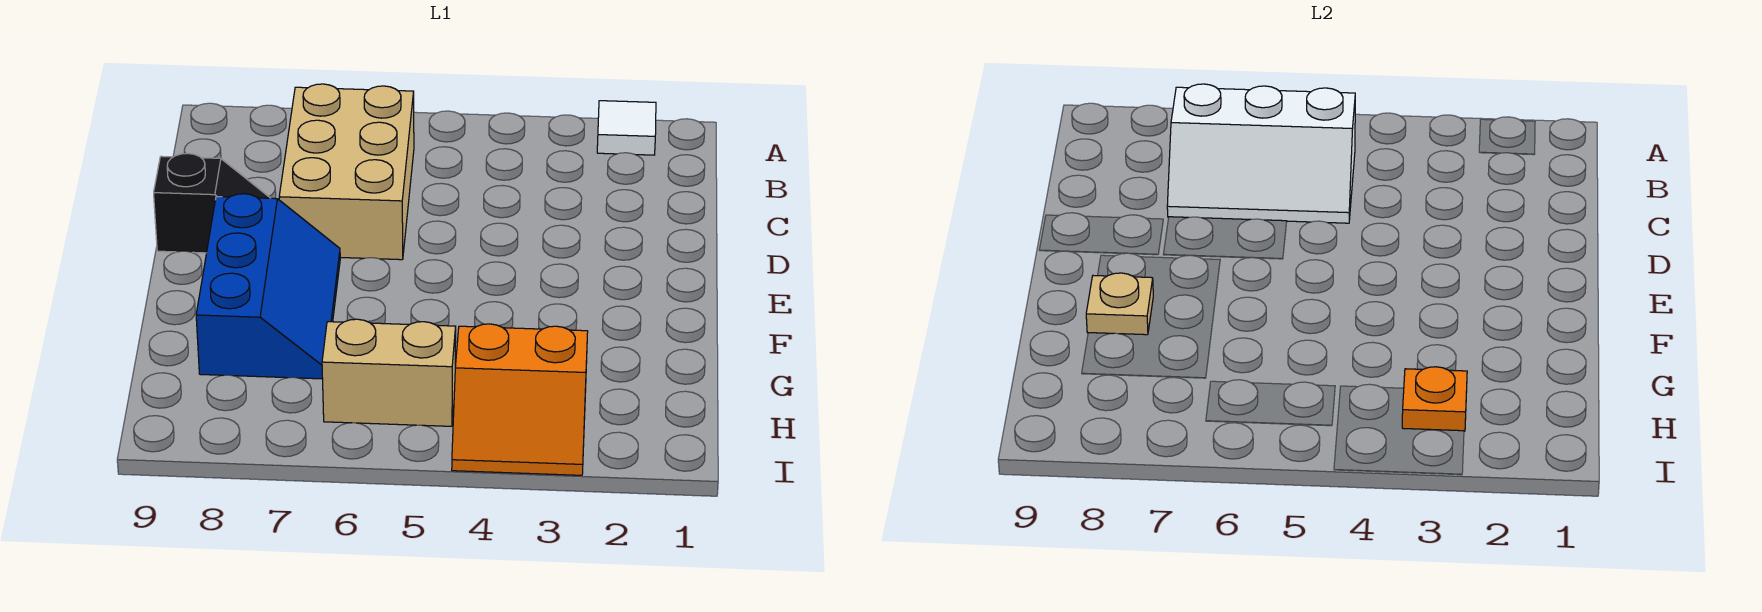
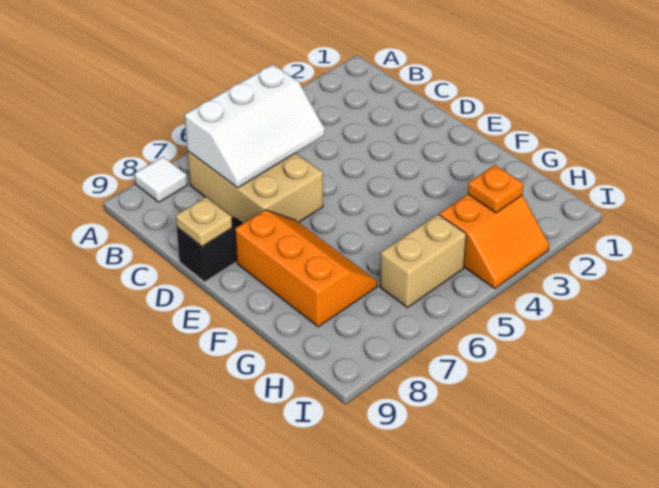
white 1x1 tile [597,101,656,155] -> white 1x1 tile moved to [134,157,187,202]
blue 2x3 slope [196,194,340,379] -> orange 2x3 slope [235,210,377,327]
tan 1x1 plate [1086,273,1153,335] -> tan 1x1 plate moved to [176,197,232,247]

